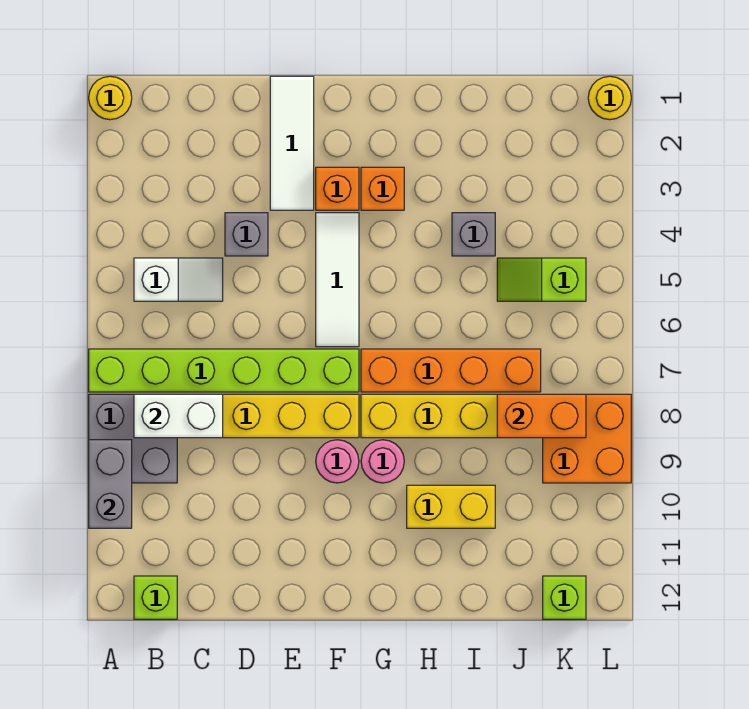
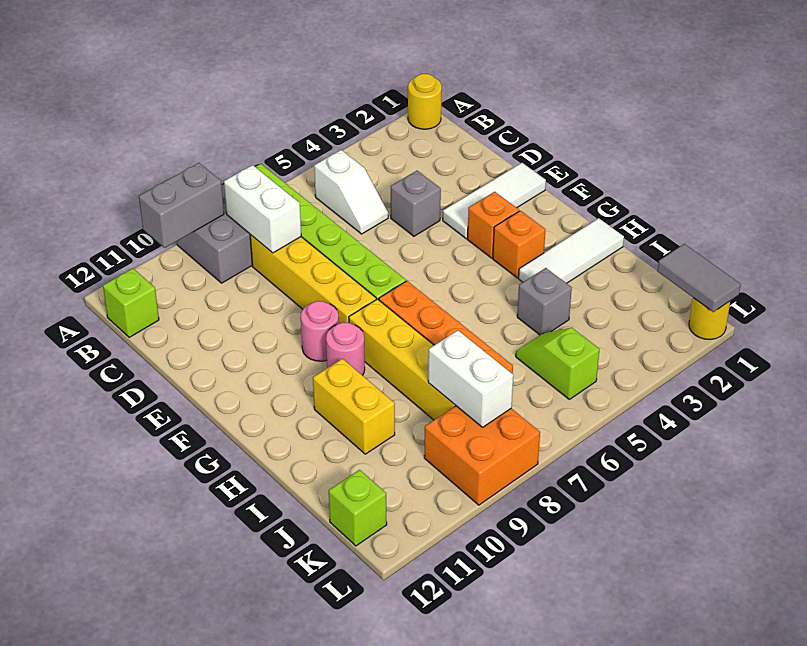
white 1x3 tile [316,213,359,347] -> white 1x3 tile moved to [519,218,624,283]
orange 1x2 brick [497,394,586,438] -> white 1x2 brick [428,330,513,427]
none -> grey 1x2 tile [657,244,741,312]

